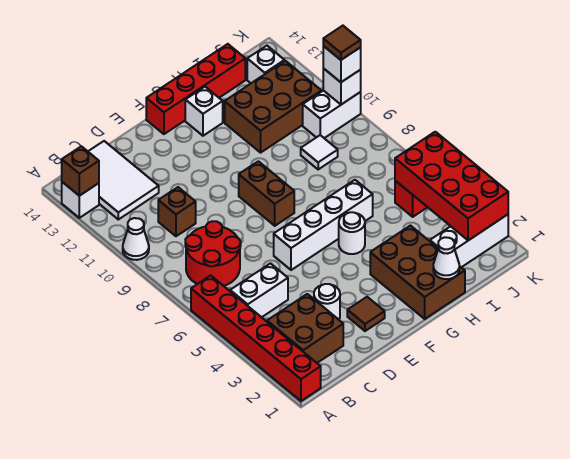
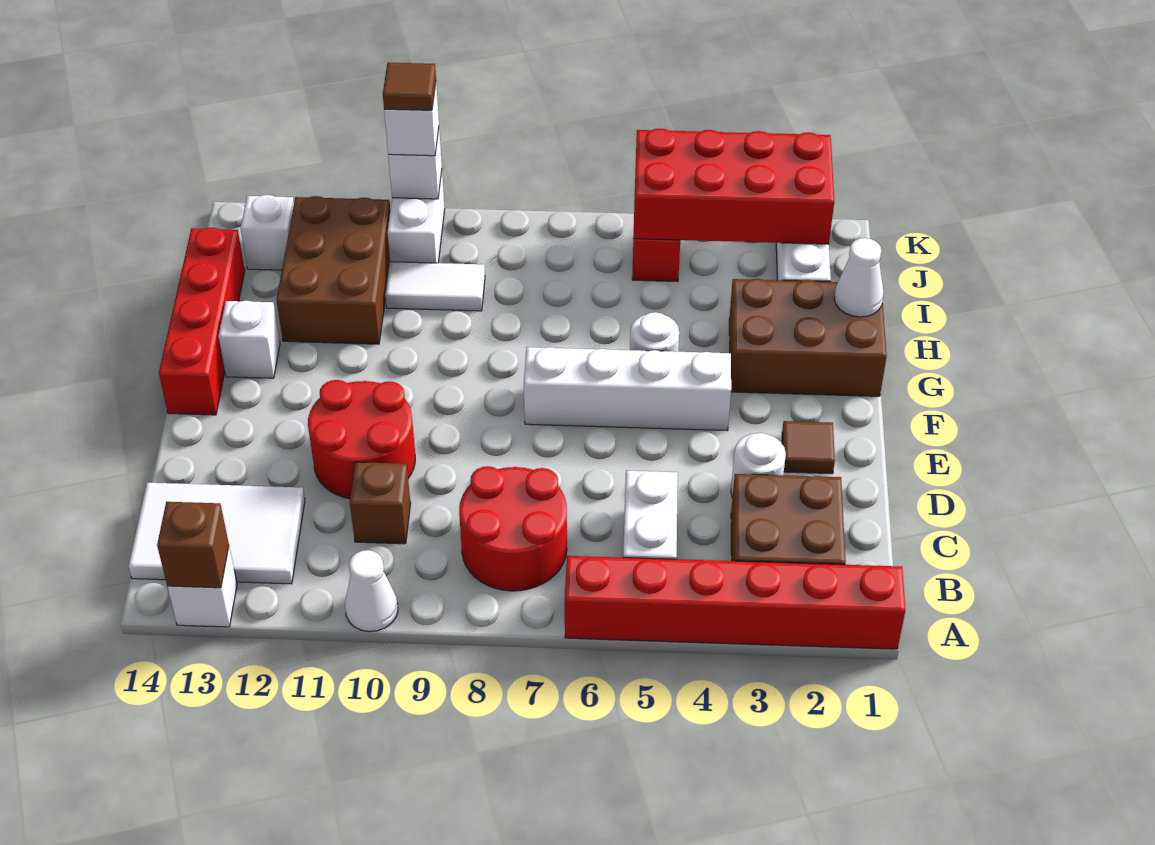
none -> red 2x2 round brick [308,380,415,499]
white 1x4 brick [274,180,373,270] -> white 1x4 brick turned to [524,347,731,431]
brown 1x2 brick [239,161,294,226] -> none
white 1x1 tile [301,135,338,169] -> white 1x2 tile [385,262,485,311]

